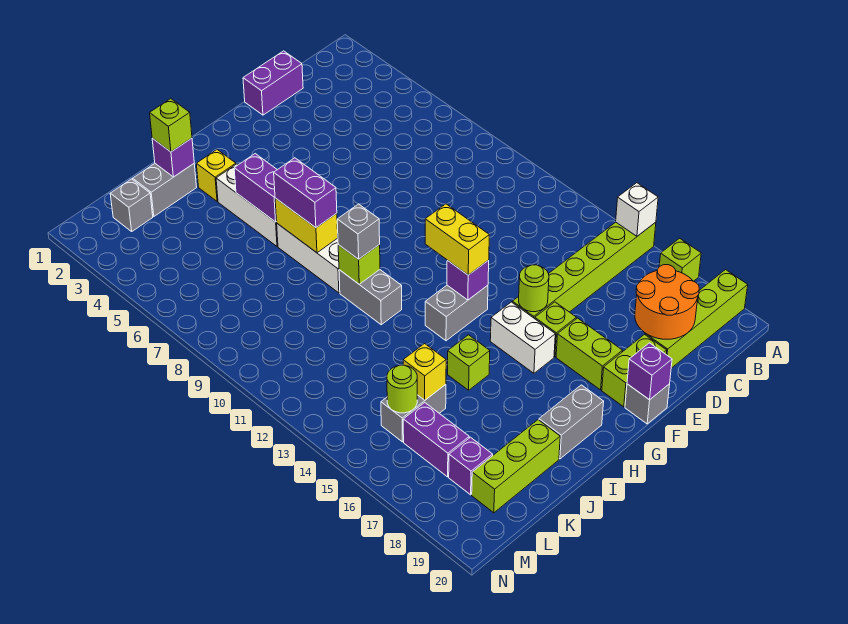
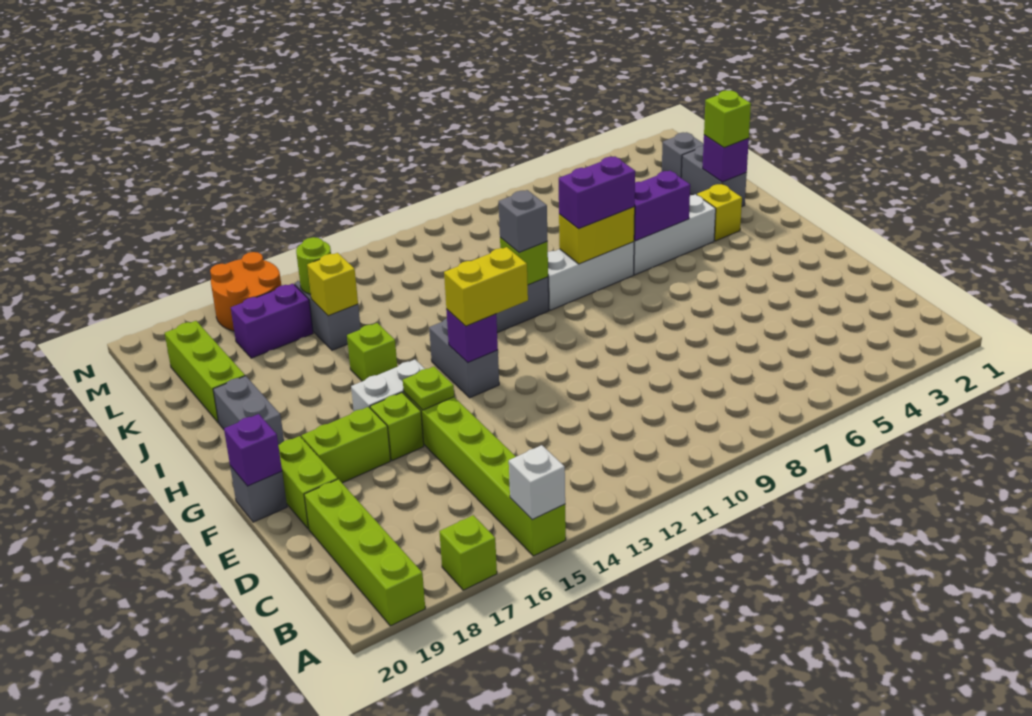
orange 2x2 round brick [635,265,699,339] -> orange 2x2 round brick moved to [210,252,281,331]
purple 1x2 brick [243,51,303,115] -> none
lime 1x1 round brick [519,265,549,312] -> lime 1x1 plate [403,367,454,410]
purple 1x1 brick [449,437,493,495] -> none

